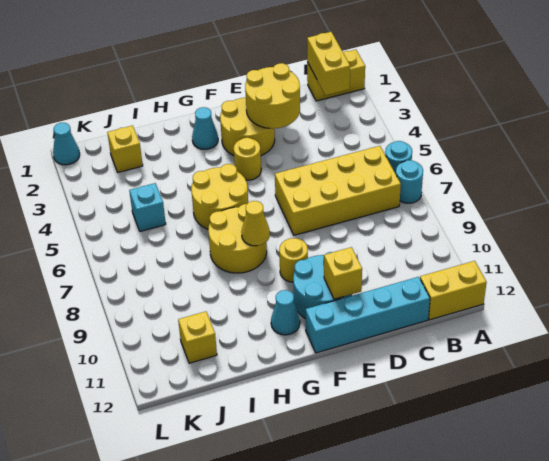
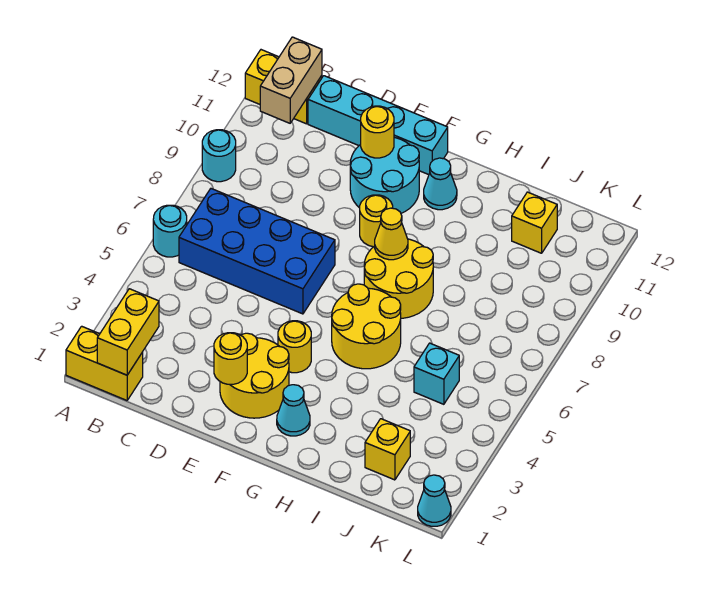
cyan 1x1 round brick [396,160,423,203] -> cyan 1x1 round brick moved to [202,130,236,182]
yellow 2x4 brick [275,146,401,235] -> blue 2x4 brick [179,189,335,314]
none -> tan 1x2 brick [260,37,322,123]
yellow 2x2 round brick [245,63,300,129] -> yellow 1x1 round brick [214,333,247,384]
yellow 1x1 brick [324,247,362,299] -> yellow 1x1 round brick [361,106,394,158]

